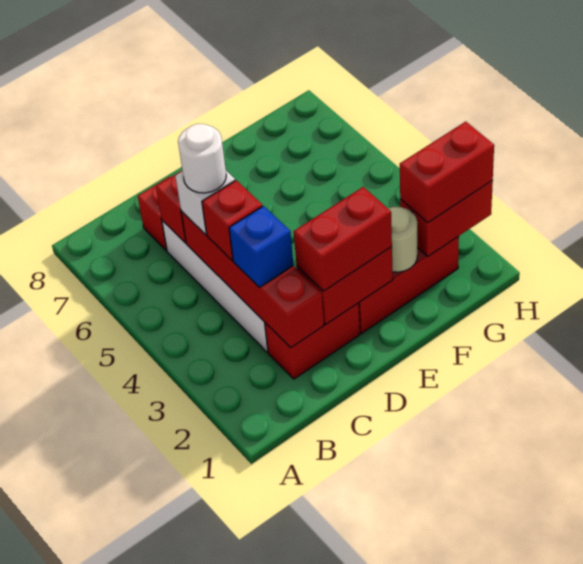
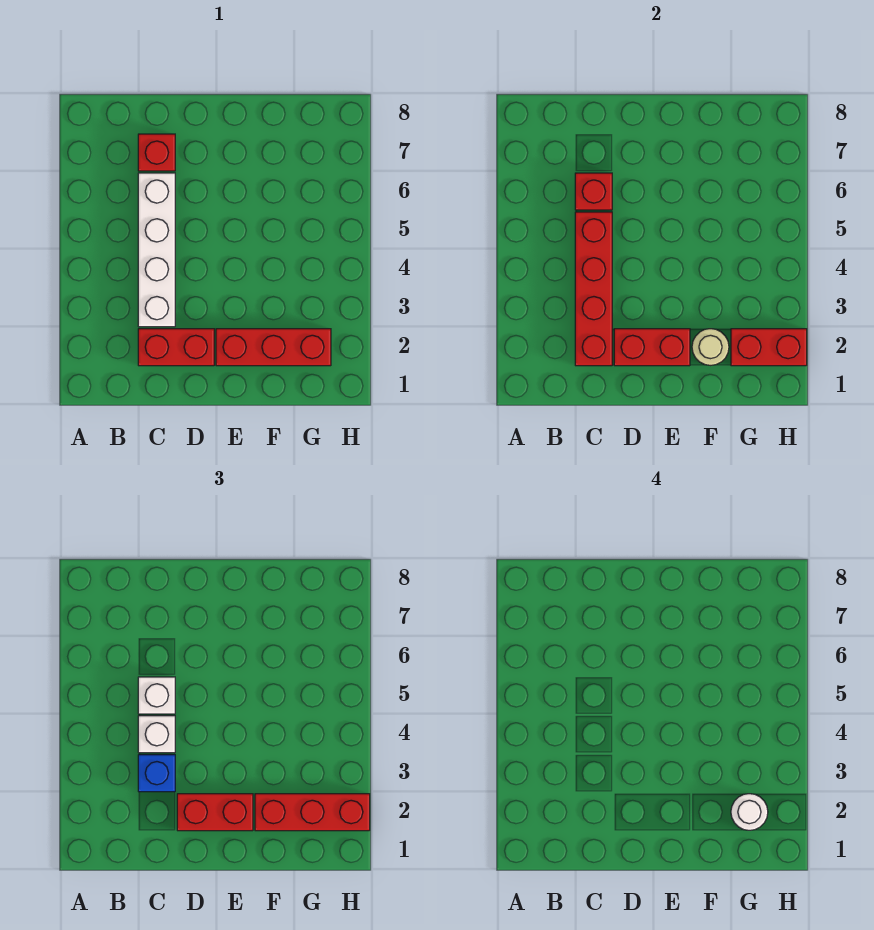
red 1x1 brick [202,180,263,261] -> white 1x1 brick [138,716,175,753]
white 1x1 round brick [178,124,226,193] -> white 1x1 round brick moved to [731,794,768,830]
red 1x2 brick [400,122,494,223] -> red 1x3 brick [255,794,370,831]

